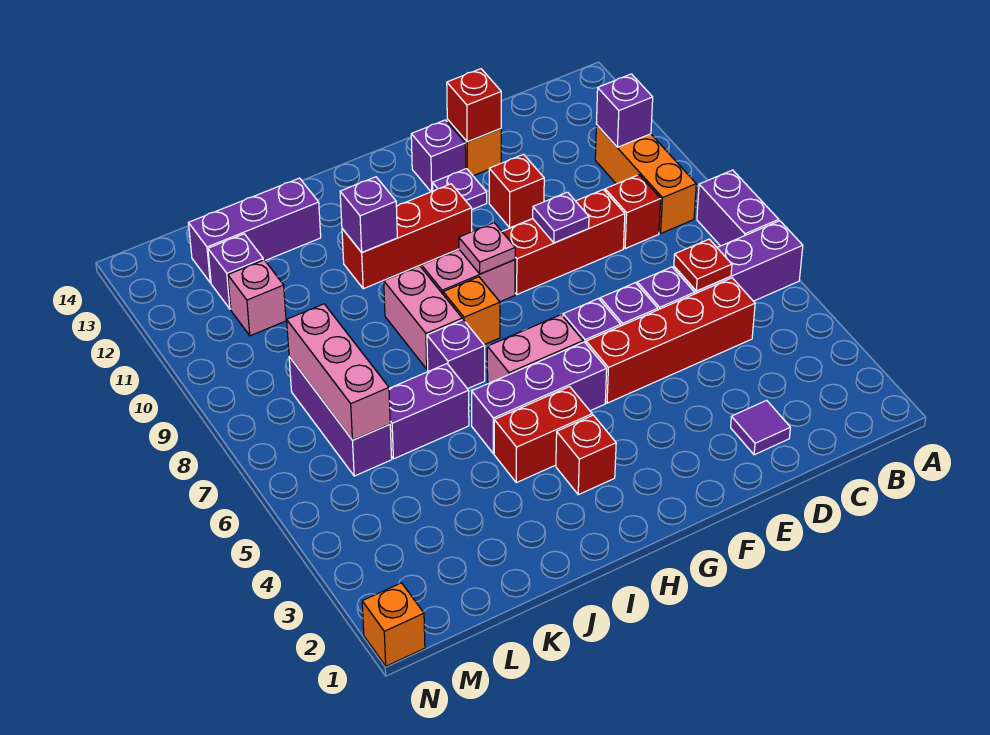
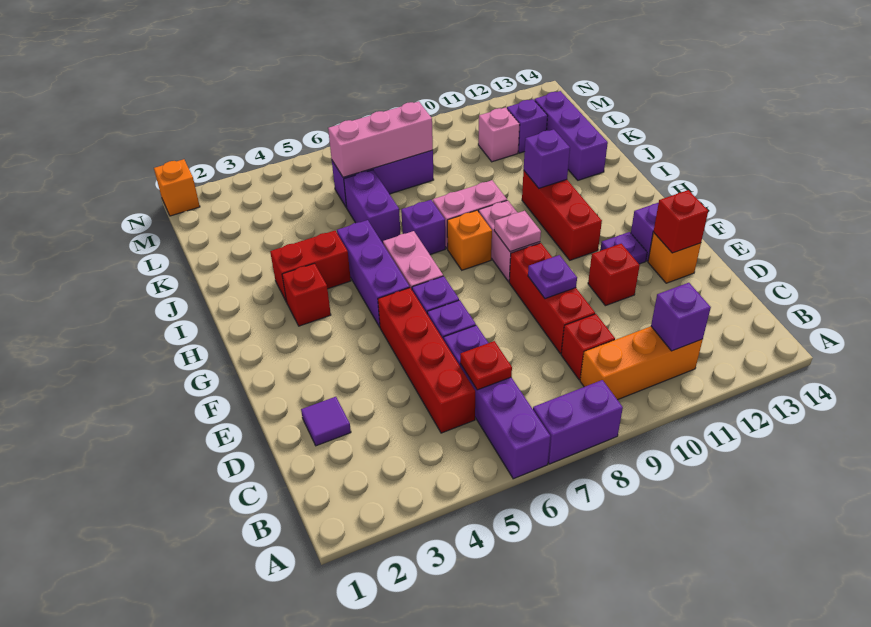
red 1x2 brick [494,387,592,483] -> red 1x2 brick turned to [270,231,351,302]

